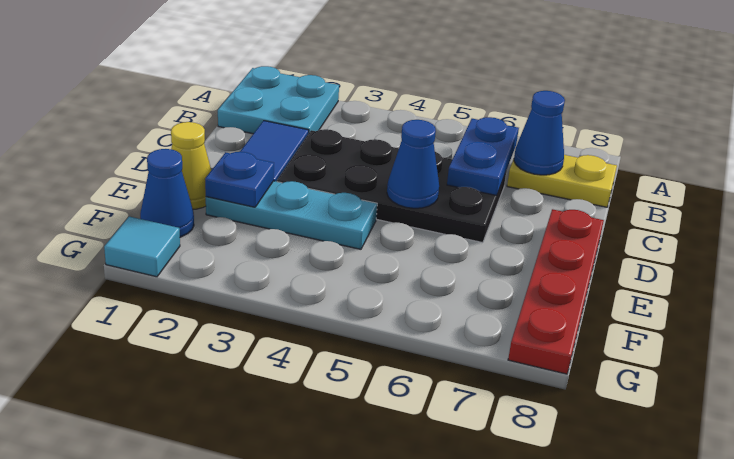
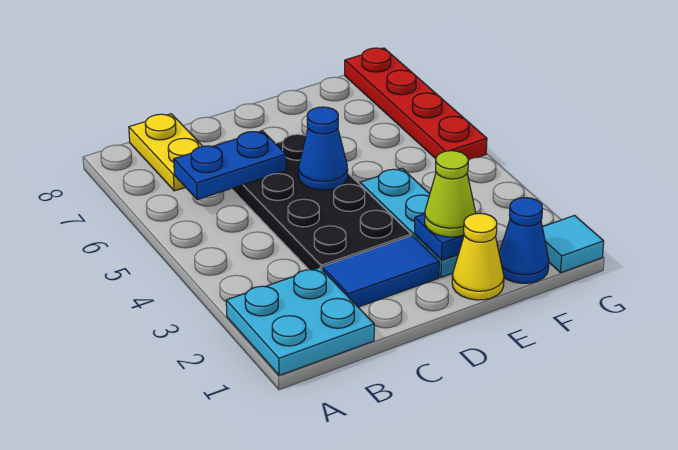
blue 1x1 cone [514,91,565,175] -> none
red 1x4 plate [508,209,604,374] -> red 1x4 plate turned to [345,48,487,160]
none -> lime 1x1 cone [425,151,476,237]

